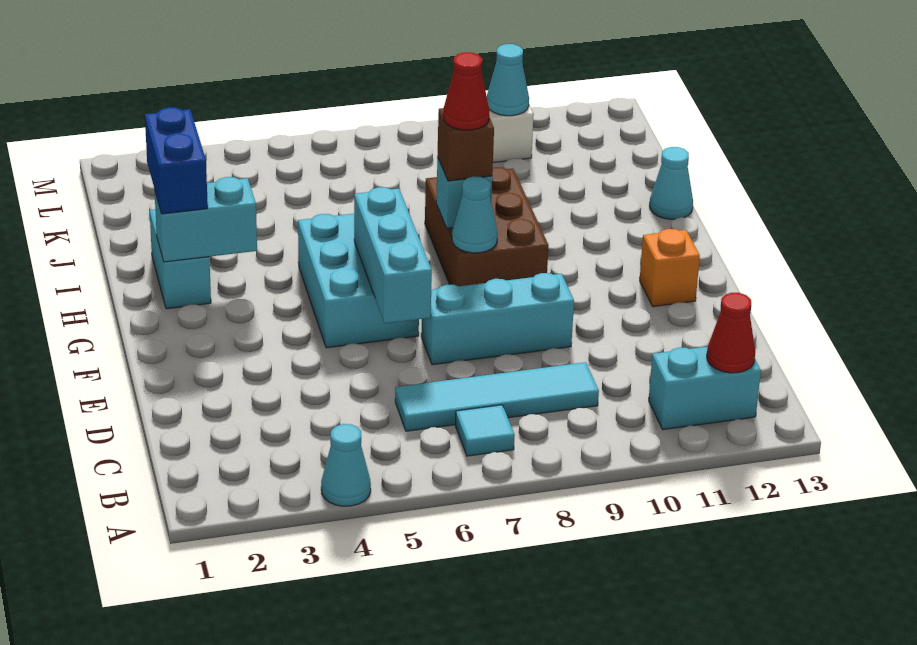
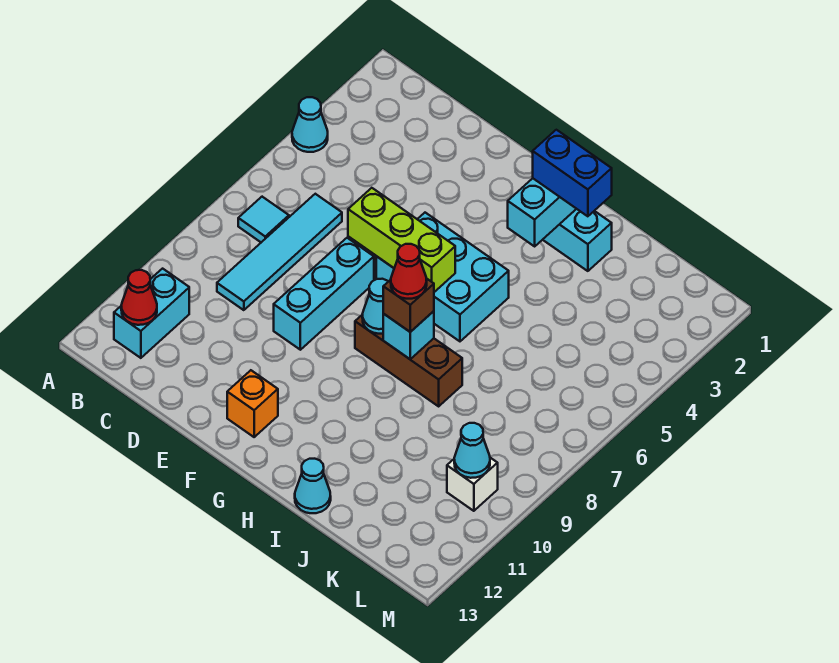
cyan 1x3 brick [354,187,432,323] -> lime 1x3 brick [348,188,455,292]
brown 2x3 brick [425,167,549,286] -> brown 1x3 brick [355,315,462,406]

